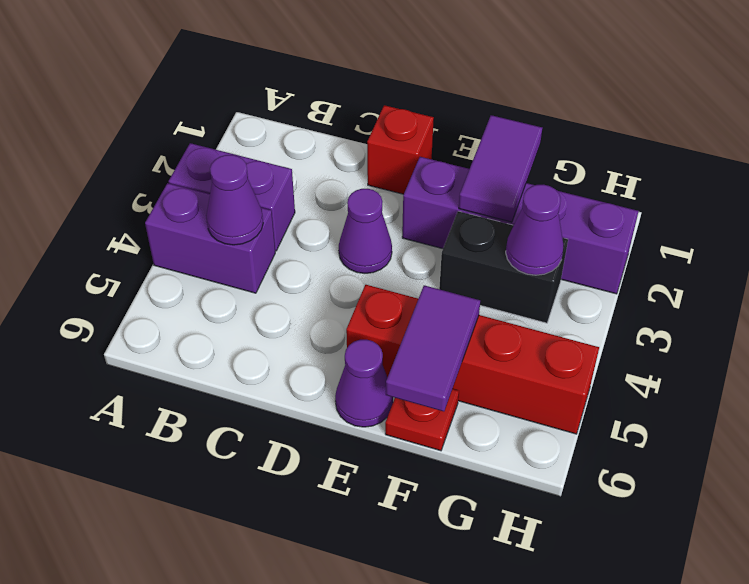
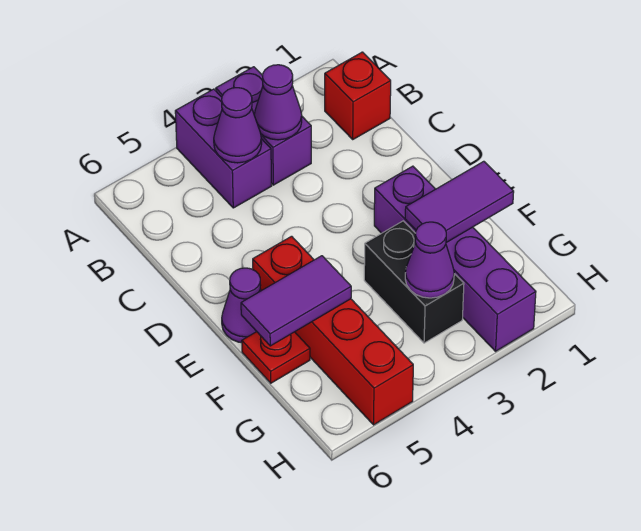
red 1x1 brick [367,105,434,194] -> red 1x1 brick moved to [325,52,391,139]
purple 1x1 cone [339,189,392,273] -> purple 1x1 cone moved to [254,65,302,140]

